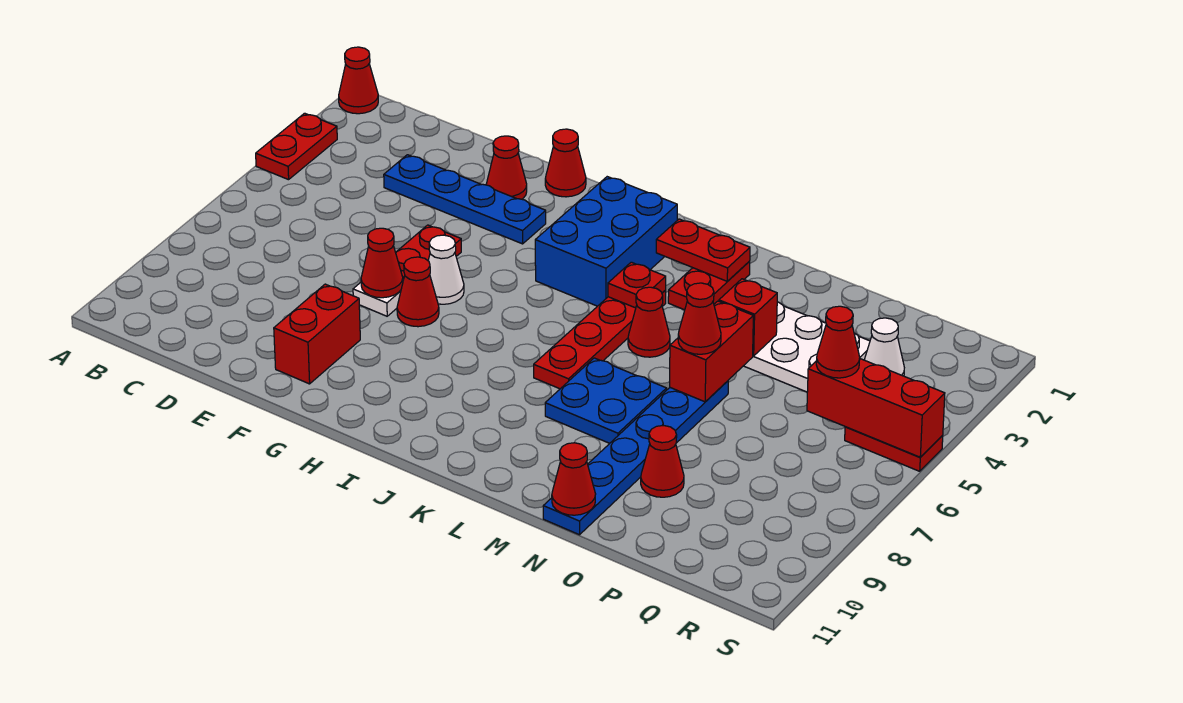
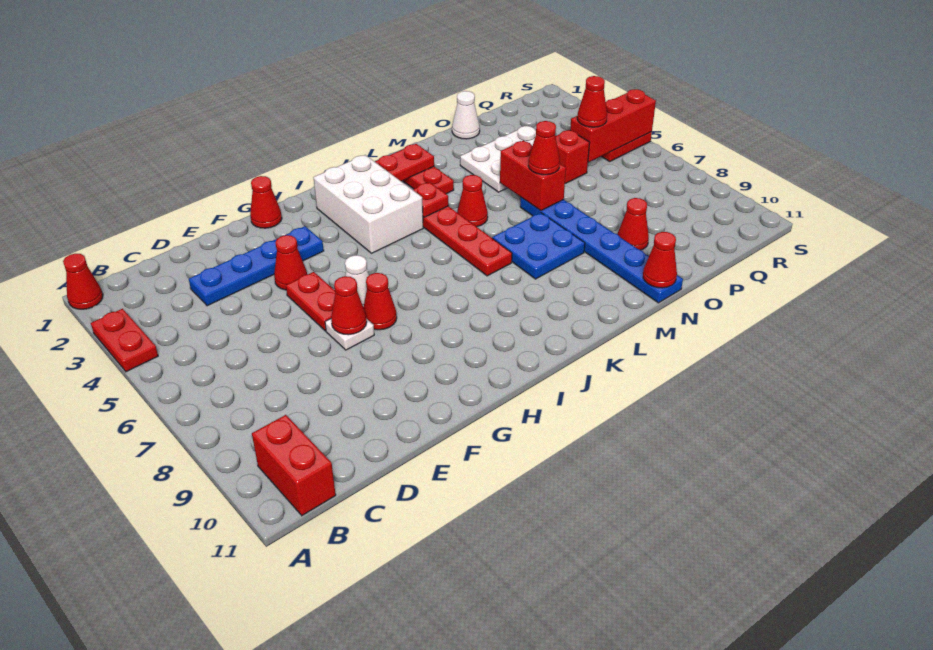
red 1x1 cone [486,136,527,199] -> red 1x1 cone moved to [274,235,307,290]
red 1x2 brick [274,284,360,384] -> red 1x2 brick moved to [252,415,336,515]
blue 2x3 brick [535,177,677,306] -> white 2x3 brick [313,155,423,253]
red 1x1 brick [719,279,777,356] -> red 1x1 brick moved to [556,130,590,183]
white 1x1 cone [864,318,904,376] -> white 1x1 cone moved to [452,91,480,139]

